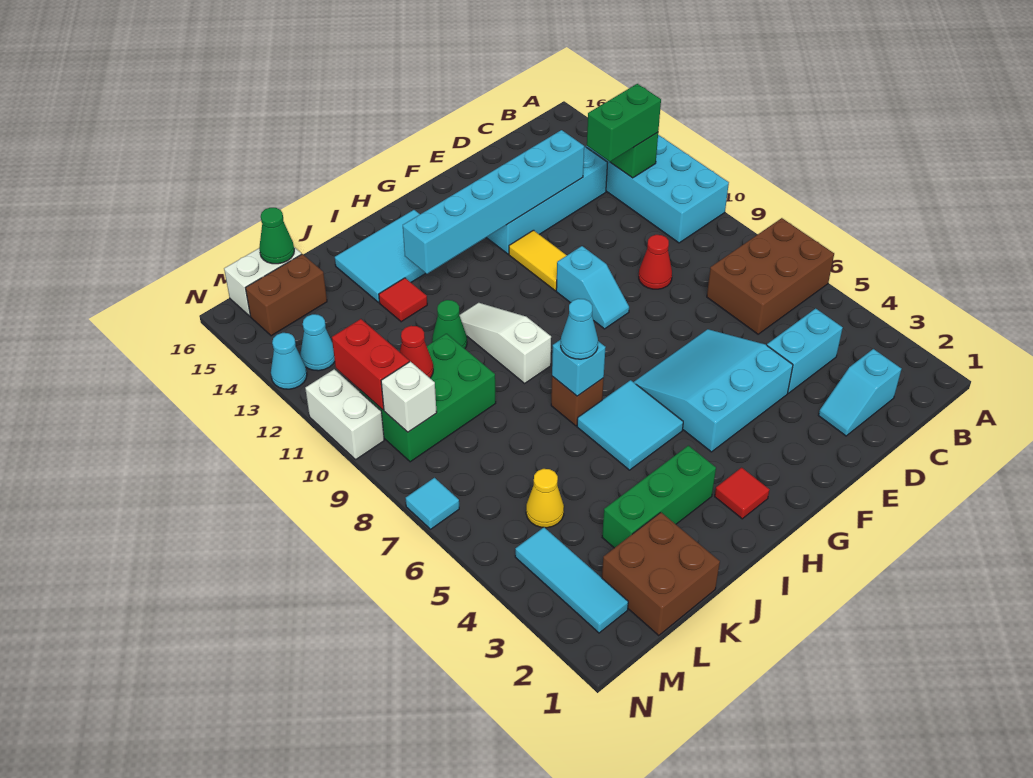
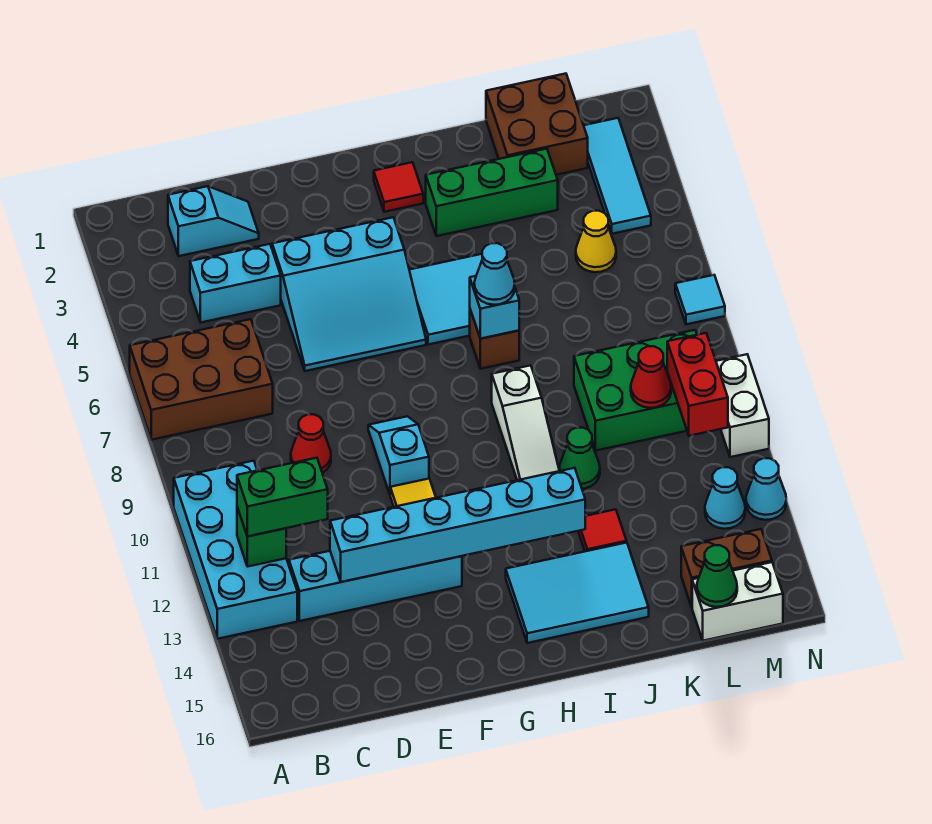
white 1x1 brick [381,362,437,432] -> none

